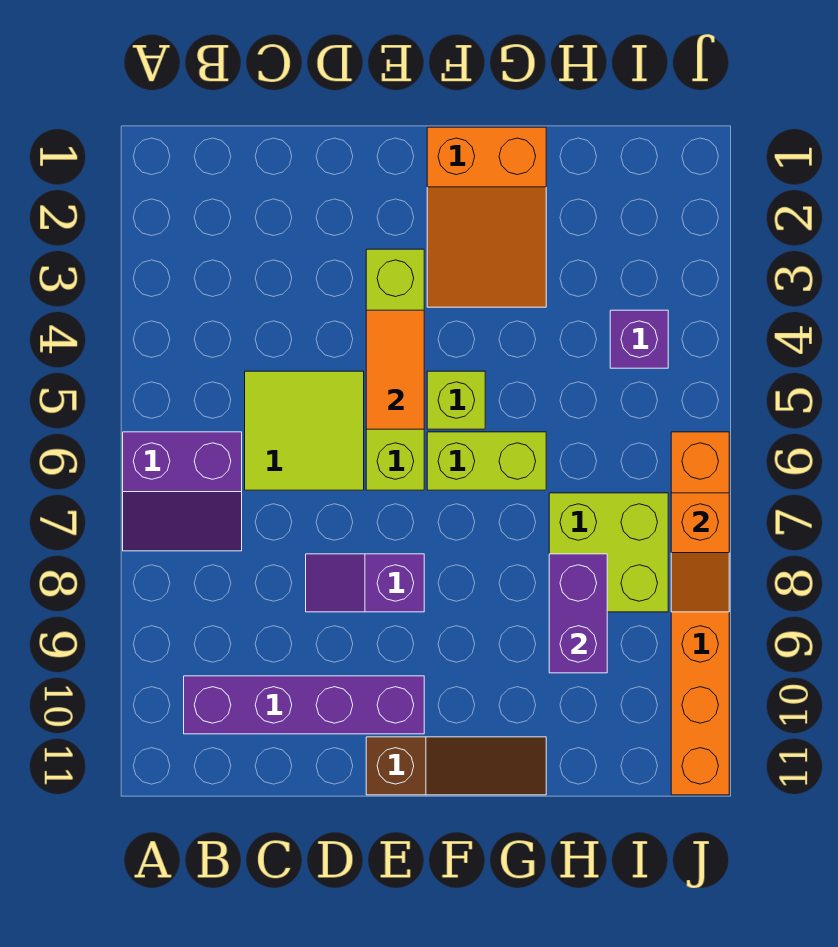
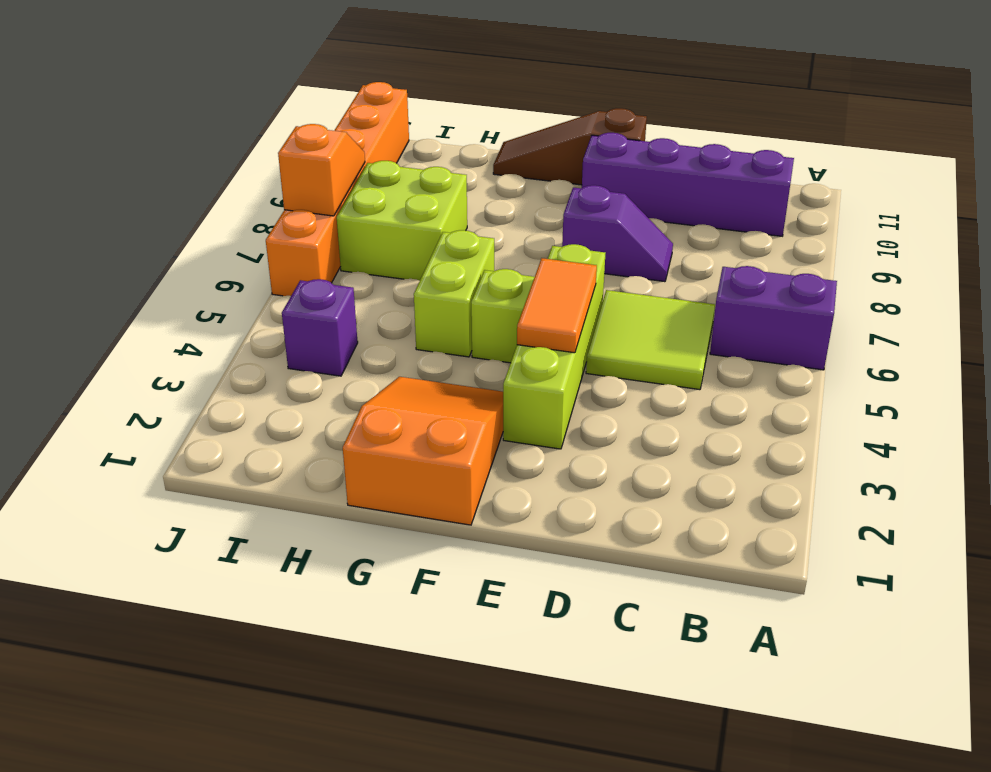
lime 1x2 brick [427,432,546,490] -> lime 1x2 brick turned to [414,230,494,357]
purple 1x2 brick [549,554,607,673] -> none

